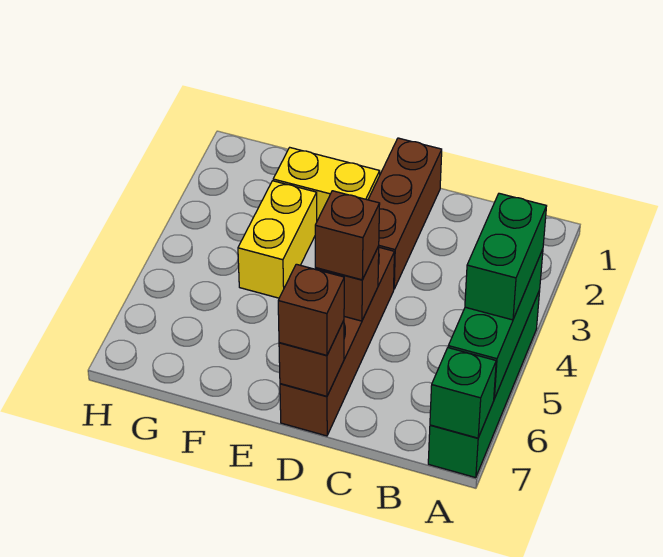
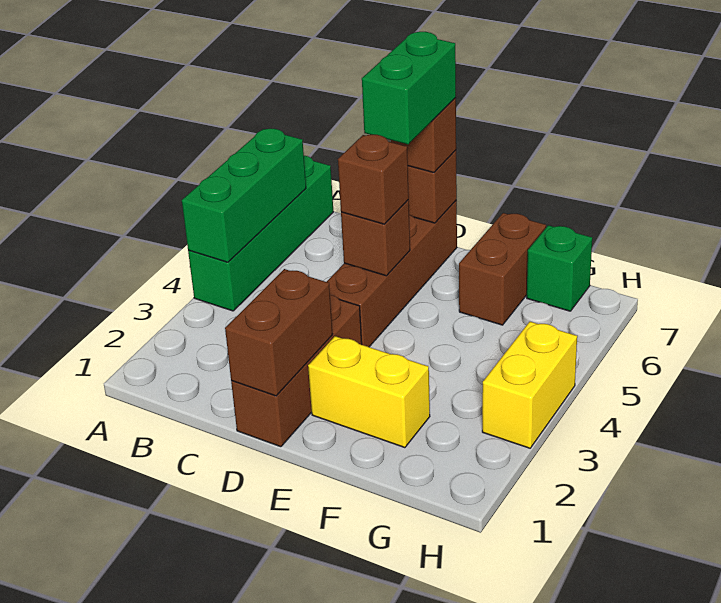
green 1x2 brick [465,193,546,320] -> green 1x2 brick moved to [362,32,456,144]
green 1x1 brick [430,348,496,438] -> green 1x1 brick moved to [527,225,592,311]
none -> brown 1x2 brick [225,269,333,396]
yellow 1x2 brick [238,181,317,298] -> yellow 1x2 brick moved to [482,322,577,448]
none -> brown 1x2 brick [459,213,546,325]

